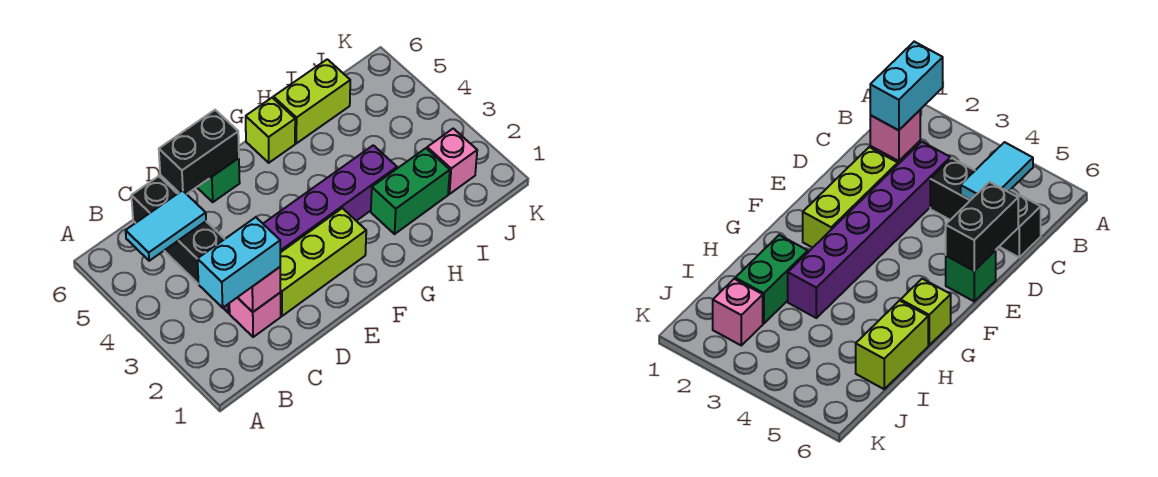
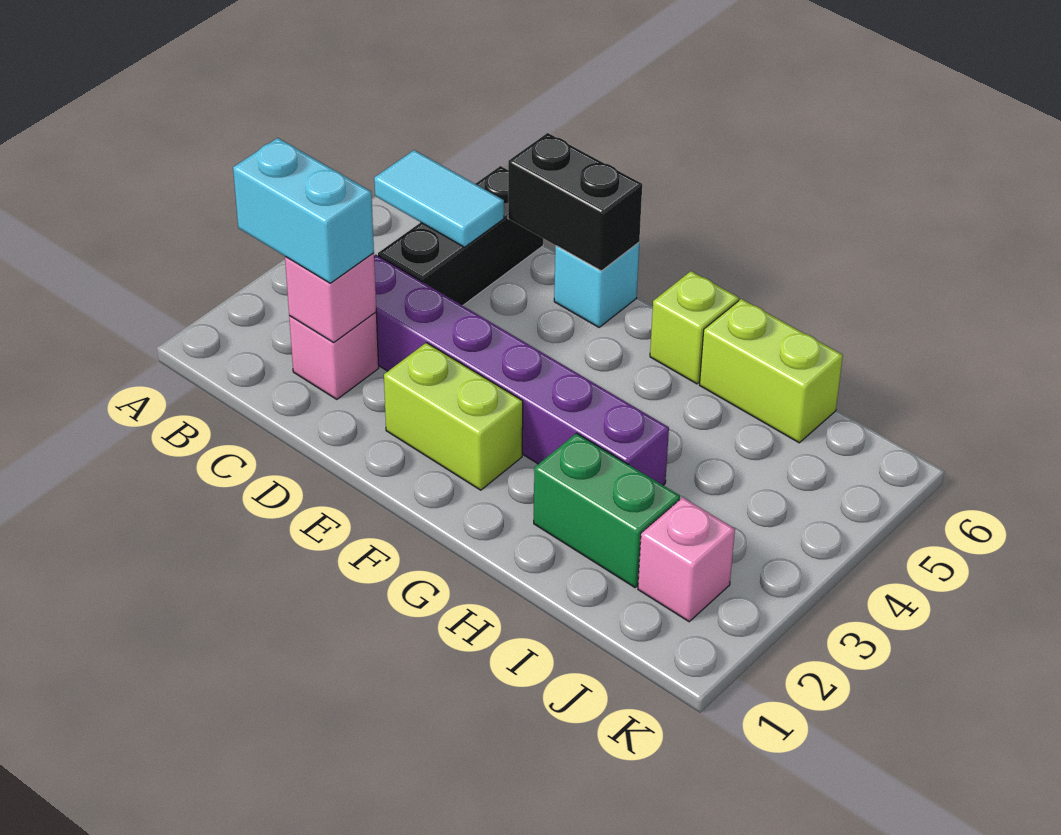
lime 1x3 brick [280,208,366,316] -> lime 1x2 brick [384,343,523,490]
green 1x1 brick [197,158,240,202] -> cyan 1x1 brick [554,243,639,327]

